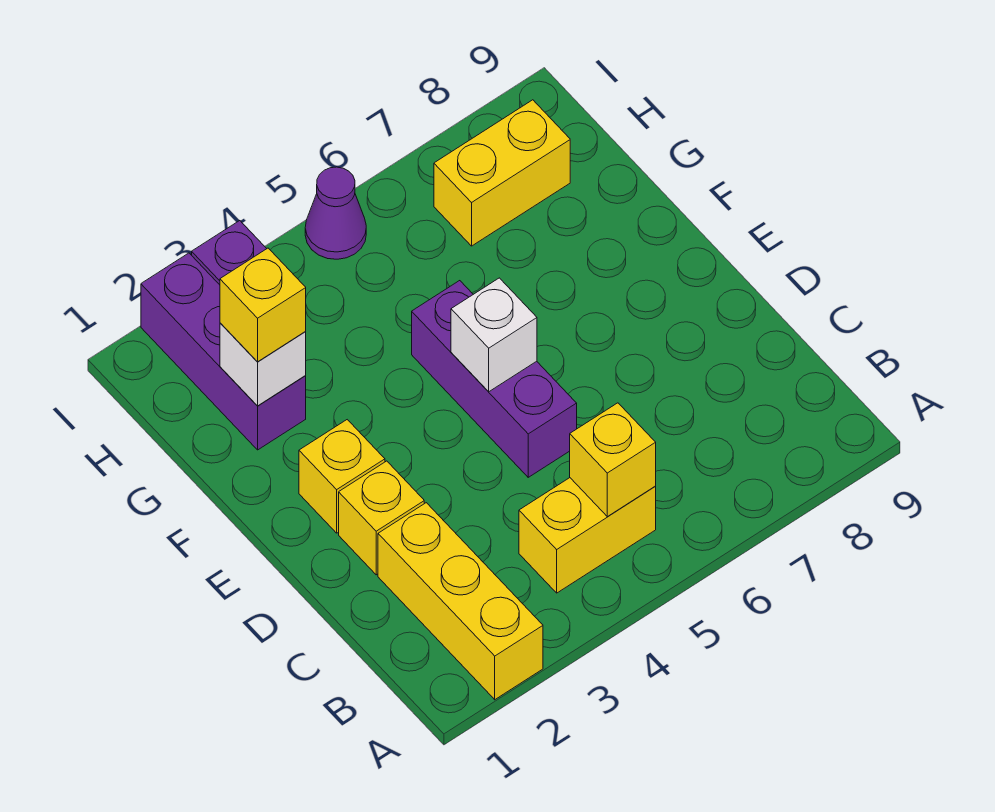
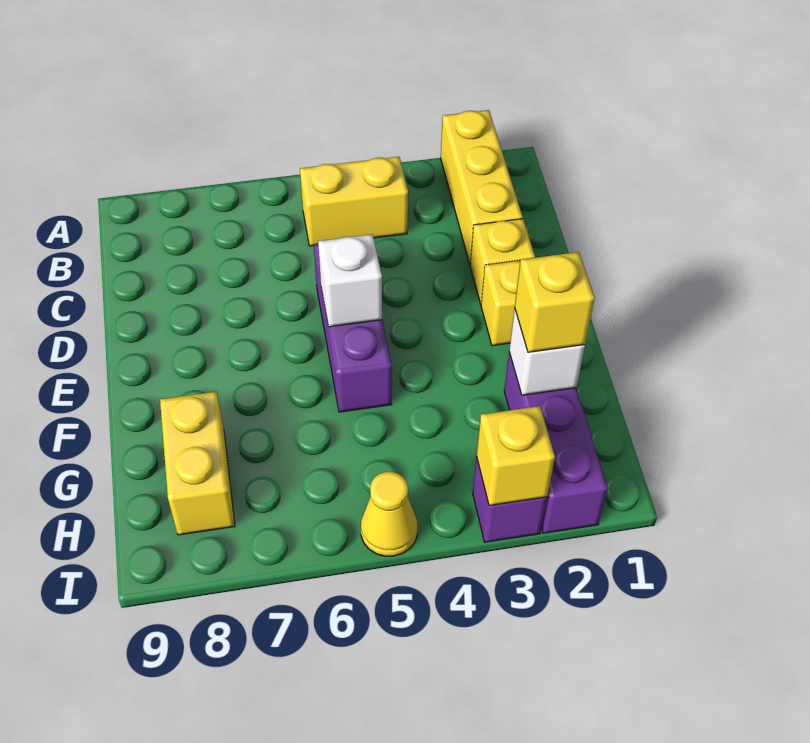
yellow 1x1 brick [570,403,656,517] -> yellow 1x1 brick moved to [477,406,555,506]
yellow 1x2 brick [434,100,570,246] -> yellow 1x2 brick turned to [160,392,235,535]
purple 1x1 cone [305,167,366,259] -> yellow 1x1 cone [361,472,418,556]

